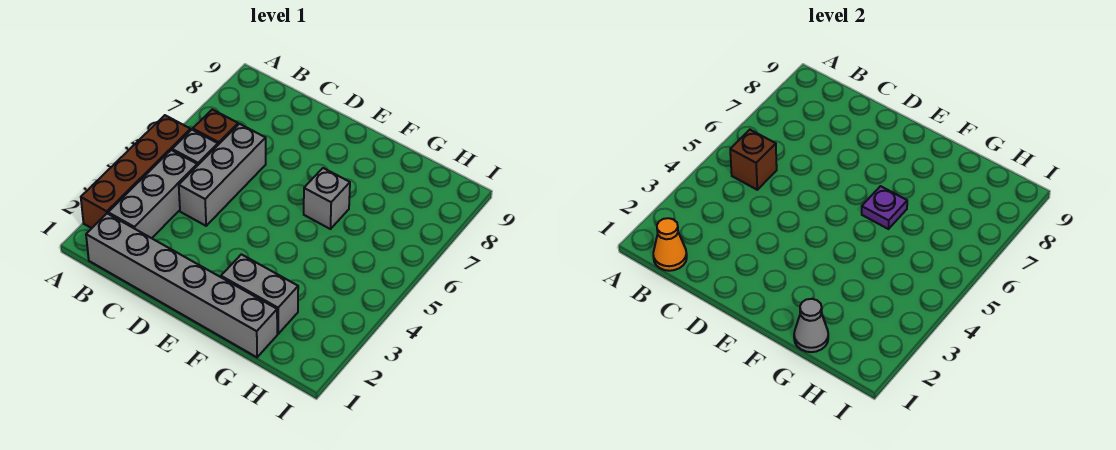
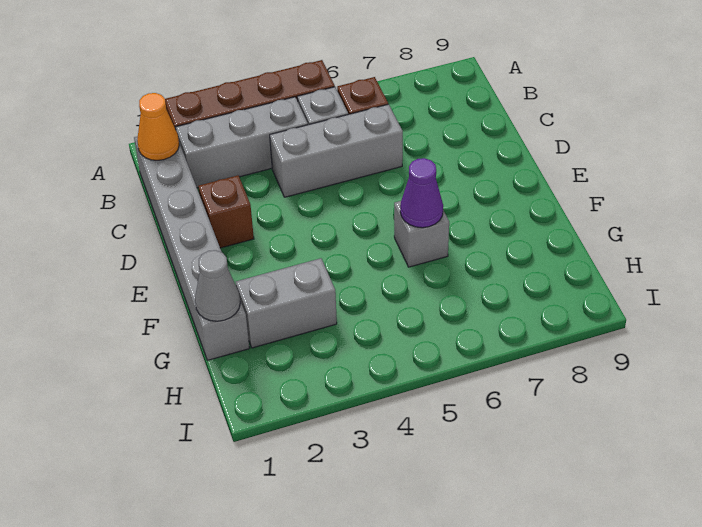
brown 1x1 brick [730,130,777,190] -> brown 1x1 brick moved to [198,175,254,248]
grey 1x2 brick [221,254,298,334] -> grey 1x2 brick turned to [236,258,337,348]
purple 1x1 plate [862,186,907,229] -> purple 1x1 cone [400,158,443,228]

